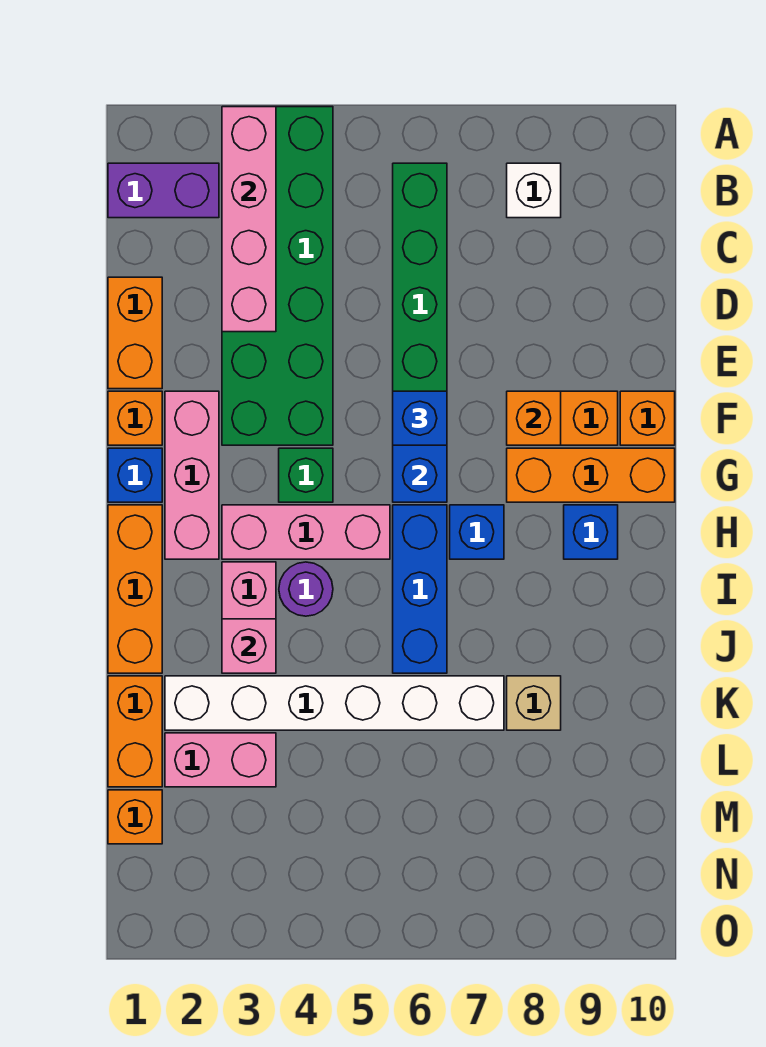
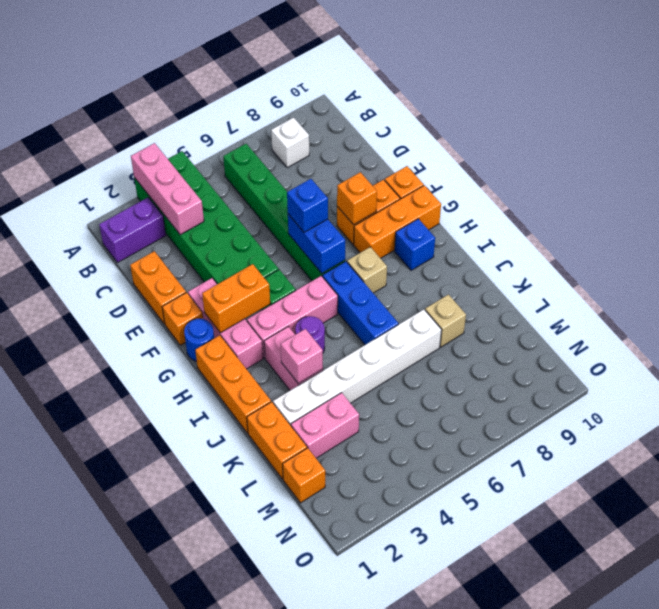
pink 1x4 brick [222,107,276,332] -> pink 1x3 brick [131,143,204,235]
blue 1x1 brick [108,448,162,502] -> blue 1x1 round brick [184,318,214,361]
none -> orange 1x2 brick [202,264,270,333]
blue 1x1 brick [450,505,504,559] -> tan 1x1 brick [347,247,387,293]

